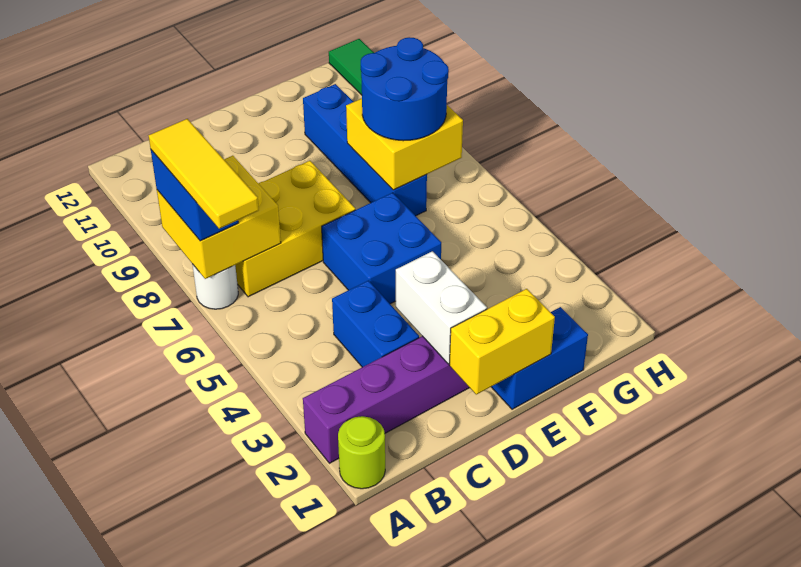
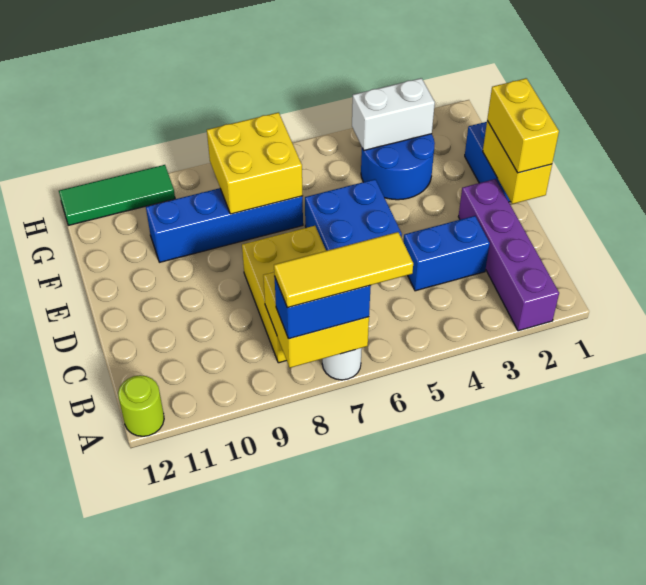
lime 1x1 round brick [338,416,385,489] -> lime 1x1 round brick moved to [118,375,164,436]
none -> yellow 1x2 brick [487,78,559,173]
white 1x2 brick [396,251,487,364] -> white 1x2 brick moved to [352,78,435,150]
blue 2x2 round brick [361,37,449,141] -> blue 2x2 round brick moved to [361,134,435,200]

